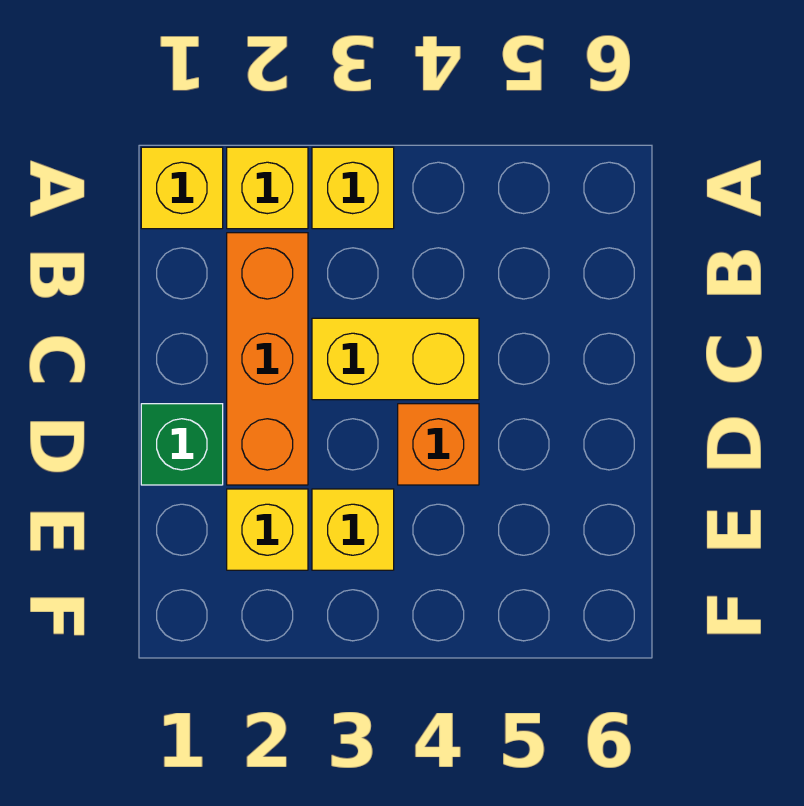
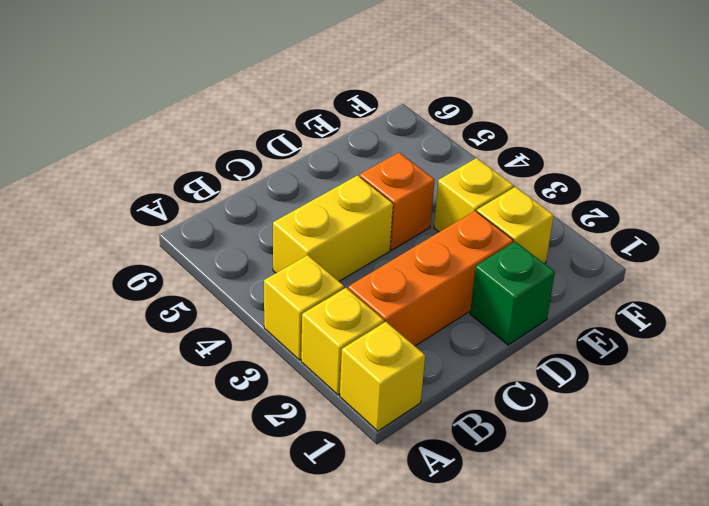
yellow 1x2 brick [312,318,479,400] -> yellow 1x2 brick turned to [273,175,393,281]

